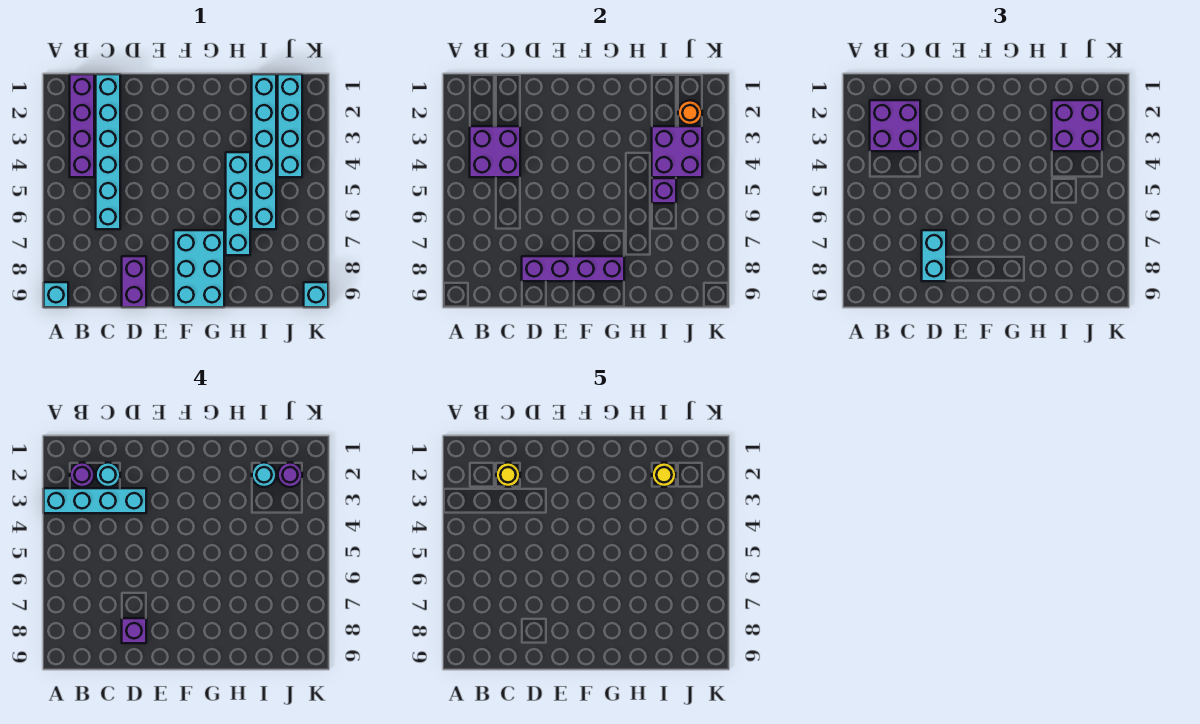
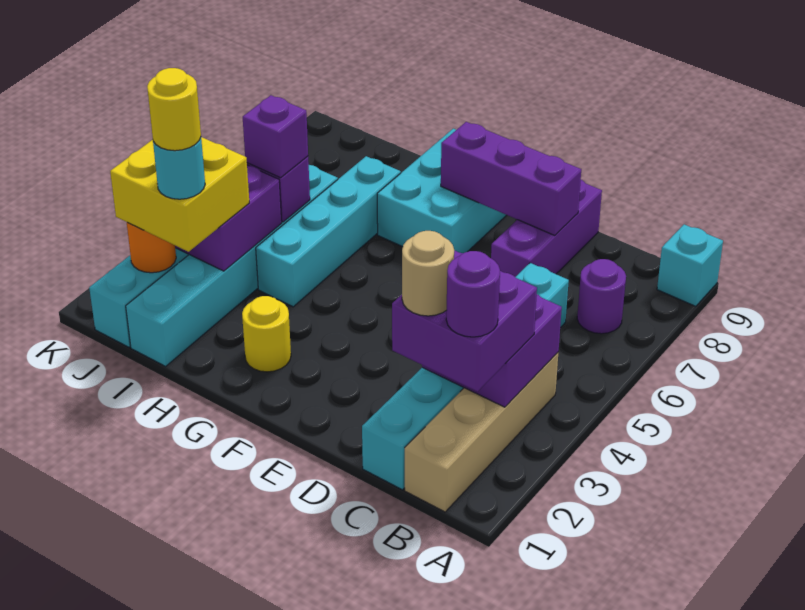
cyan 1x4 brick [44,488,146,513] -> none
purple 1x4 brick [70,74,94,177] -> tan 1x4 brick [405,353,558,512]
cyan 1x1 round brick [96,462,120,487] -> tan 1x1 round brick [402,231,454,316]
yellow 1x1 round brick [496,462,520,487] -> yellow 1x1 round brick moved to [242,296,291,372]
cyan 1x2 brick [922,230,946,281] -> none
purple 1x2 brick [122,256,146,307] -> purple 1x3 brick [491,180,602,277]
purple 1x4 brick [522,256,624,281] -> purple 1x3 brick [441,122,581,235]
purple 1x1 brick [122,618,146,643] -> purple 1x1 brick moved to [243,95,308,178]
purple 2x2 brick [1052,100,1102,151] -> yellow 2x2 brick [110,137,249,252]
purple 1x1 round brick [278,462,302,487] -> purple 1x1 round brick moved to [577,259,626,334]
cyan 1x1 brick [304,282,328,307] -> none

